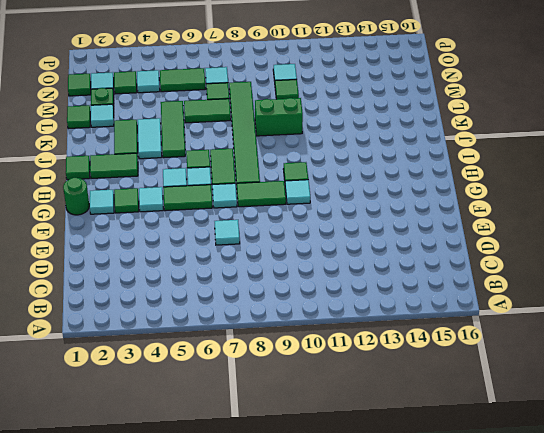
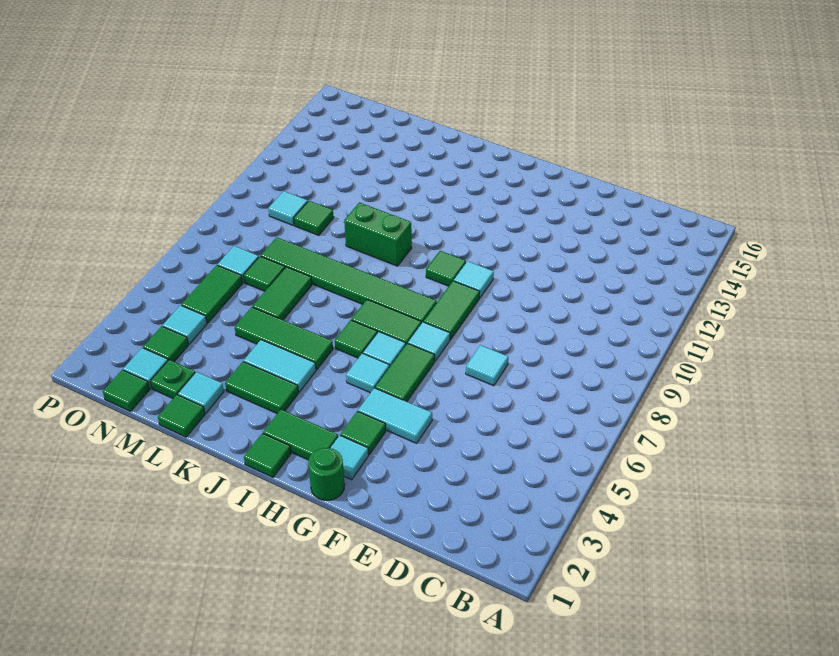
cyan 1x1 tile [139,187,163,212] -> cyan 1x2 tile [358,388,432,443]
green 1x2 tile [90,153,138,178] -> green 1x2 tile turned to [263,409,338,460]
green 1x2 brick [255,98,303,136] -> green 1x2 brick turned to [344,202,412,266]

